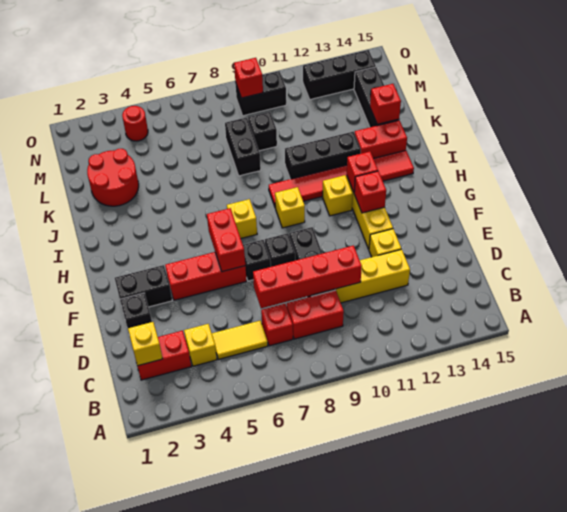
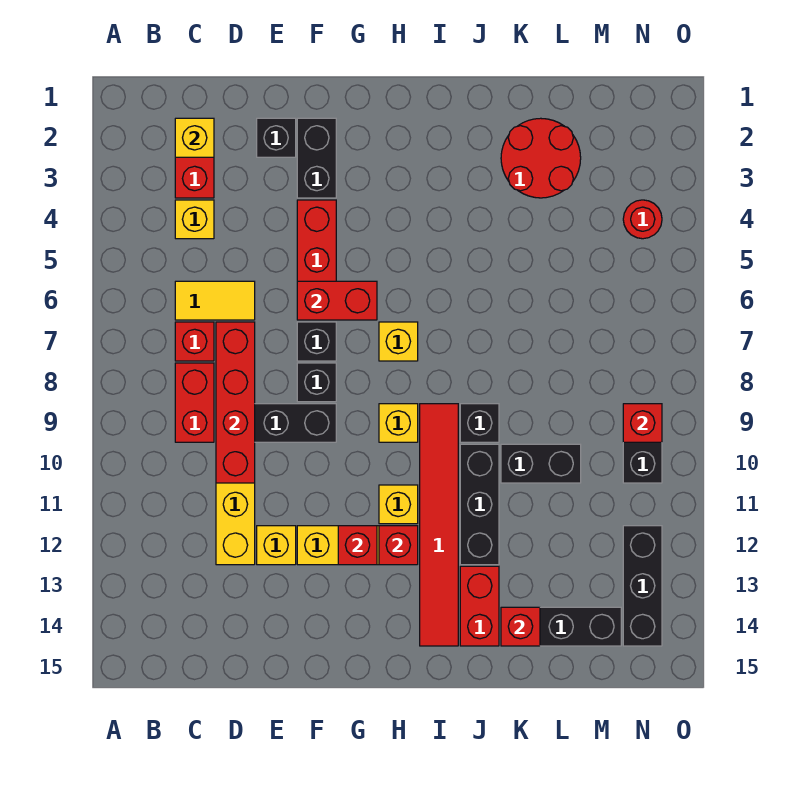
yellow 1x2 tile [212,321,268,359] -> yellow 1x2 tile turned to [175,281,255,320]
black 1x2 brick [225,117,261,176] -> black 1x2 brick moved to [501,444,581,483]
black 1x1 brick [248,112,277,151] -> black 1x1 brick moved to [460,404,499,442]

